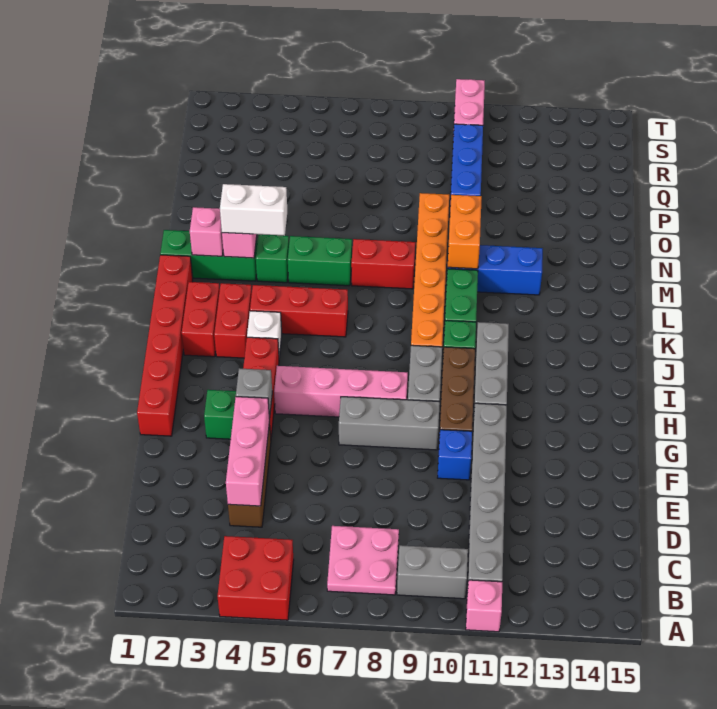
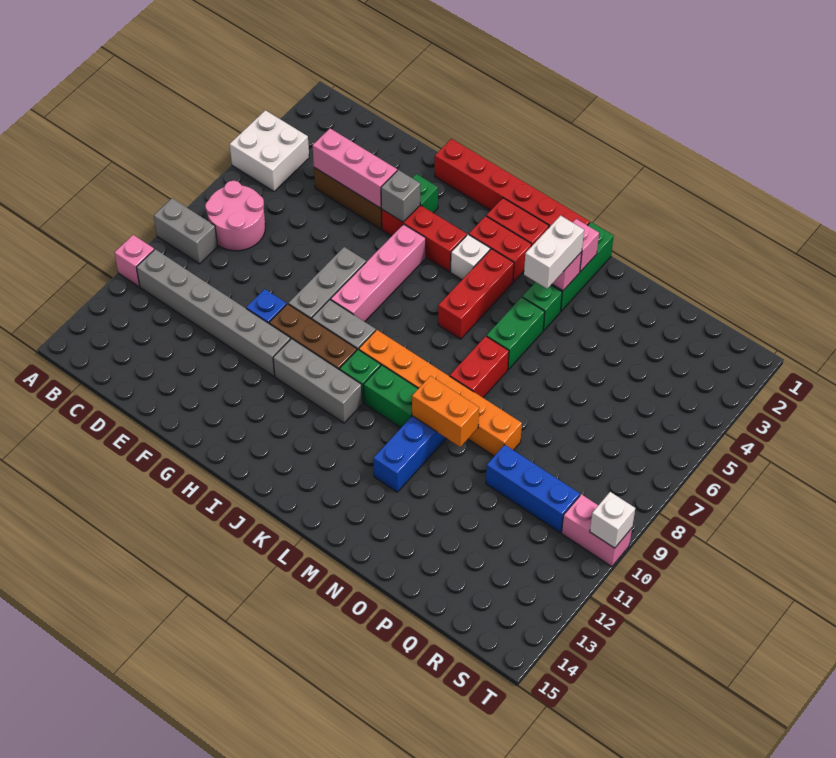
red 2x2 brick [217,536,294,620] -> white 2x2 brick [230,110,309,191]
pink 2x2 plate [327,526,399,595] -> pink 2x2 round brick [205,181,265,251]
grey 1x2 brick [397,545,468,599] -> grey 1x2 brick turned to [154,198,218,264]
none -> white 1x1 brick [590,492,635,548]

